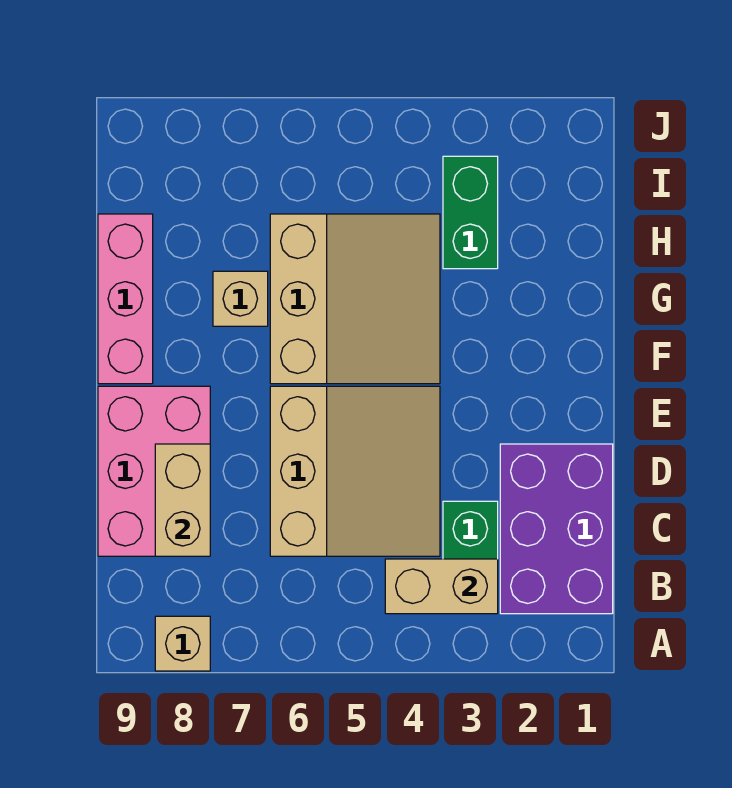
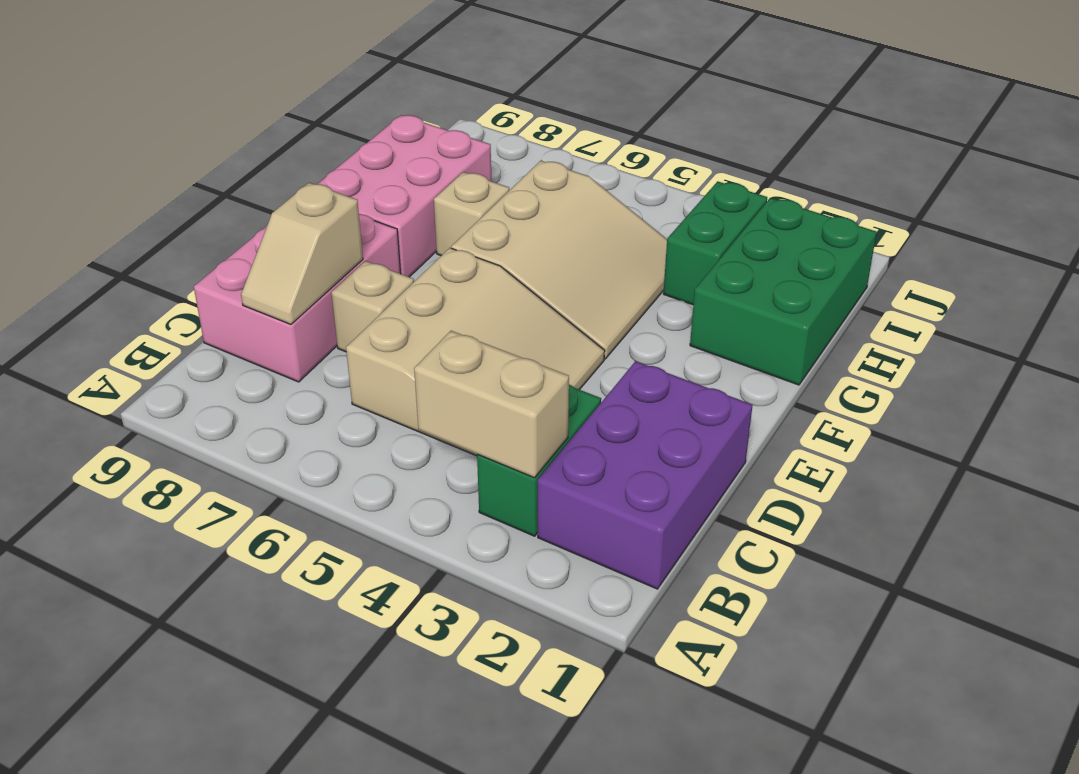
tan 1x1 brick [155,616,210,671] -> tan 1x1 brick moved to [331,261,414,352]
tan 1x2 brick [155,444,210,556] -> tan 1x2 slope [241,183,363,324]
pink 1x3 brick [98,214,153,384] -> pink 2x3 brick [318,115,491,277]
none -> green 2x3 brick [690,198,877,385]

